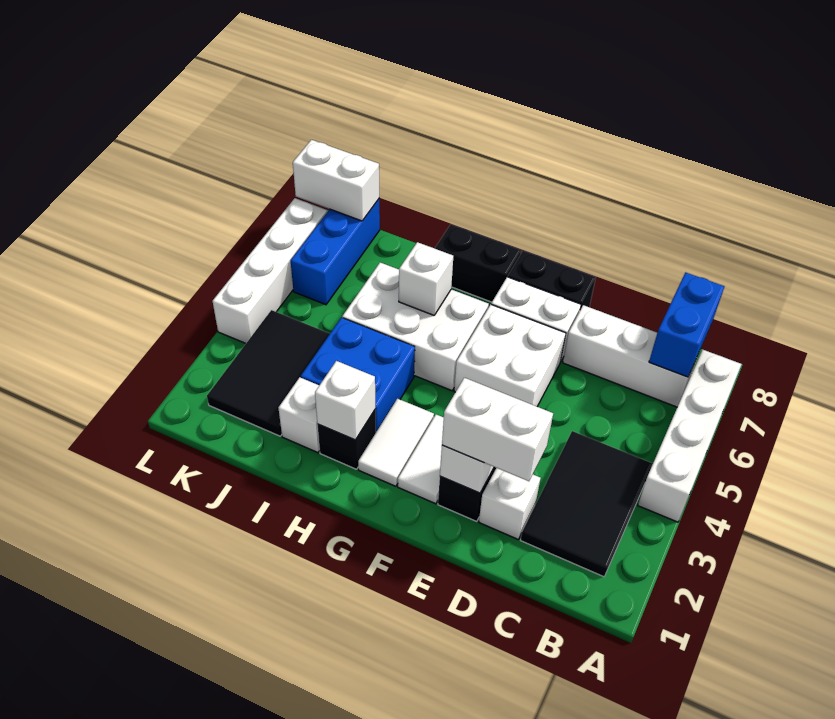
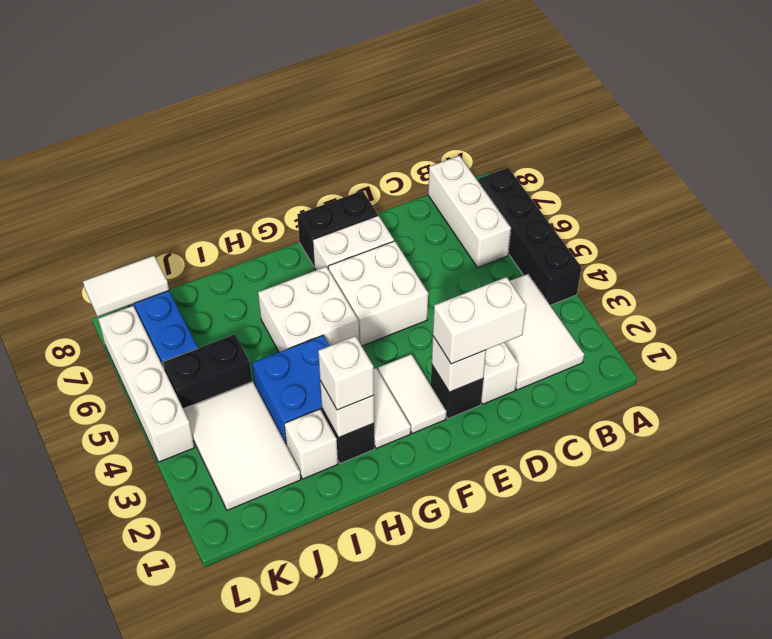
white 1x4 brick [638,349,742,522] -> black 1x4 brick [478,168,581,305]
black 2x3 tile [521,431,652,577] -> white 2x3 tile [505,274,584,390]
white 1x3 brick [563,305,699,407] -> white 1x3 brick turned to [428,156,511,267]
blue 1x2 brick [649,272,725,377] -> none
white 2x3 brick [342,263,489,391] -> white 2x2 brick [258,267,359,352]
black 1x2 brick [435,224,521,302] -> black 1x2 brick moved to [163,335,252,409]
white 1x1 brick [399,242,453,315] -> white 1x1 brick moved to [318,336,374,410]
black 2x3 tile [207,310,330,436] -> white 2x3 tile [183,382,301,510]
white 1x2 brick [293,140,379,221] -> white 1x2 tile [83,256,169,317]

